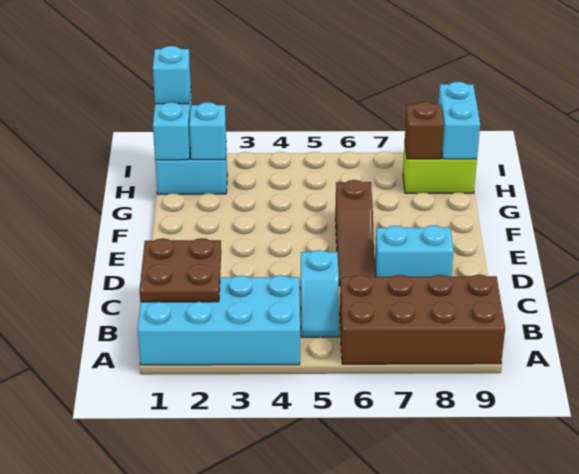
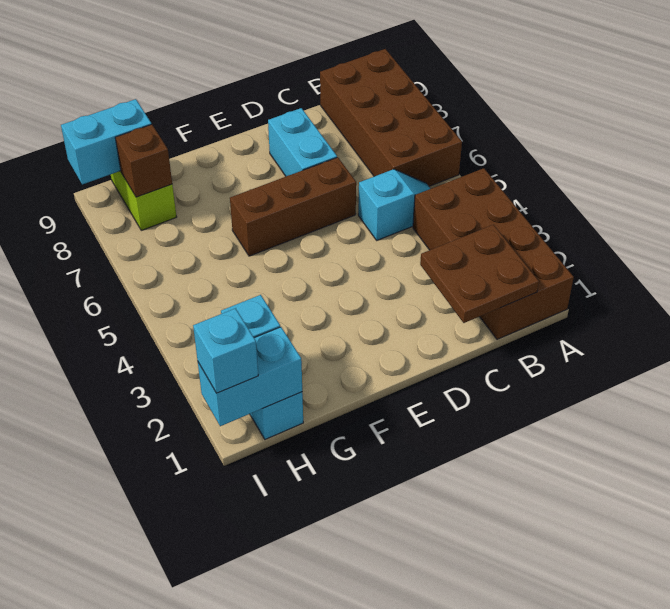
cyan 2x4 brick [138,275,300,365] -> brown 2x4 brick [413,168,574,339]
brown 1x3 slope [335,180,375,286] -> brown 1x3 brick [230,157,356,256]

